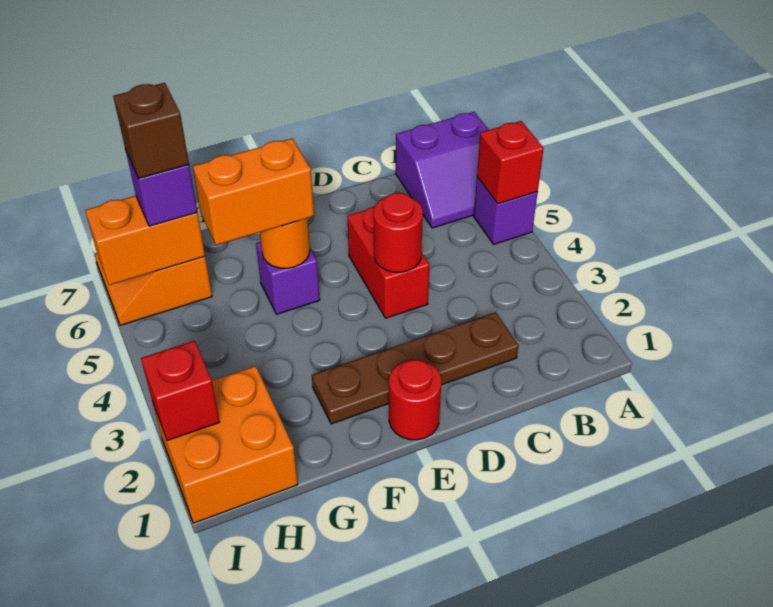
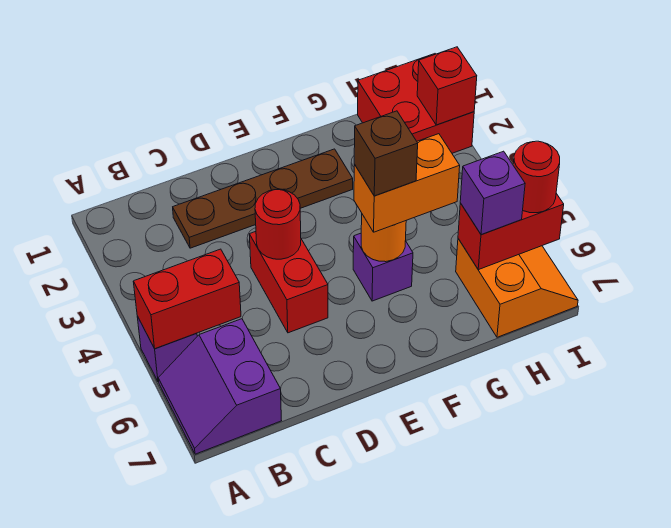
red 1x1 brick [477,121,544,204] -> red 1x2 brick [133,249,241,349]
purple 2x2 slope [396,112,489,228] -> purple 2x2 slope turned to [158,319,282,454]
red 1x1 round brick [389,360,441,440] -> red 1x1 round brick moved to [513,141,560,213]
orange 2x2 brick [153,366,298,523] -> red 2x2 brick [358,54,474,153]
orange 1x2 brick [85,196,205,285] -> red 1x2 brick [458,193,564,270]
brown 1x1 brick [113,83,189,178] -> brown 1x1 brick moved to [354,111,418,196]

